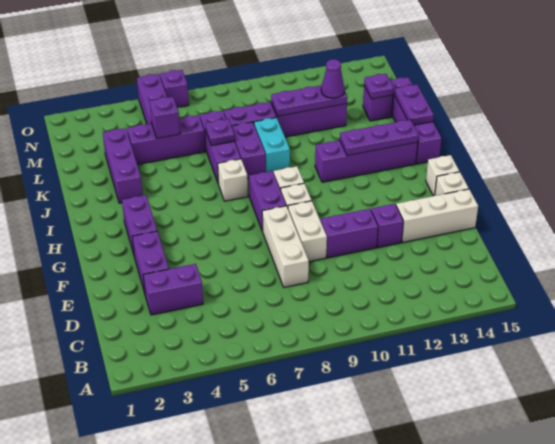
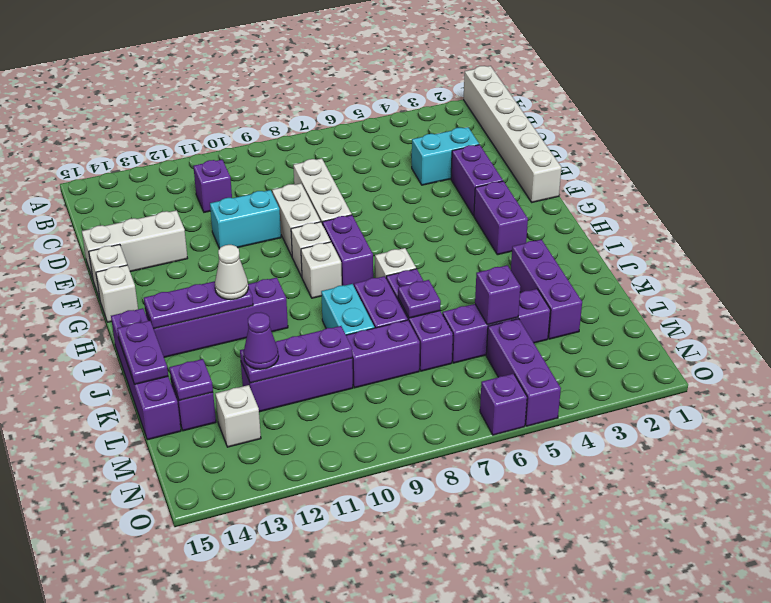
none -> white 1x6 brick [464,66,561,202]
purple 1x2 brick [143,264,203,315] -> cyan 1x2 brick [412,127,479,185]
purple 1x2 brick [321,209,378,258] -> cyan 1x2 brick [210,190,281,249]
purple 1x1 brick [371,204,403,248] -> purple 1x1 brick moved to [193,160,232,212]
none -> white 1x1 cone [215,245,248,300]
none -> white 1x1 brick [215,385,261,447]

